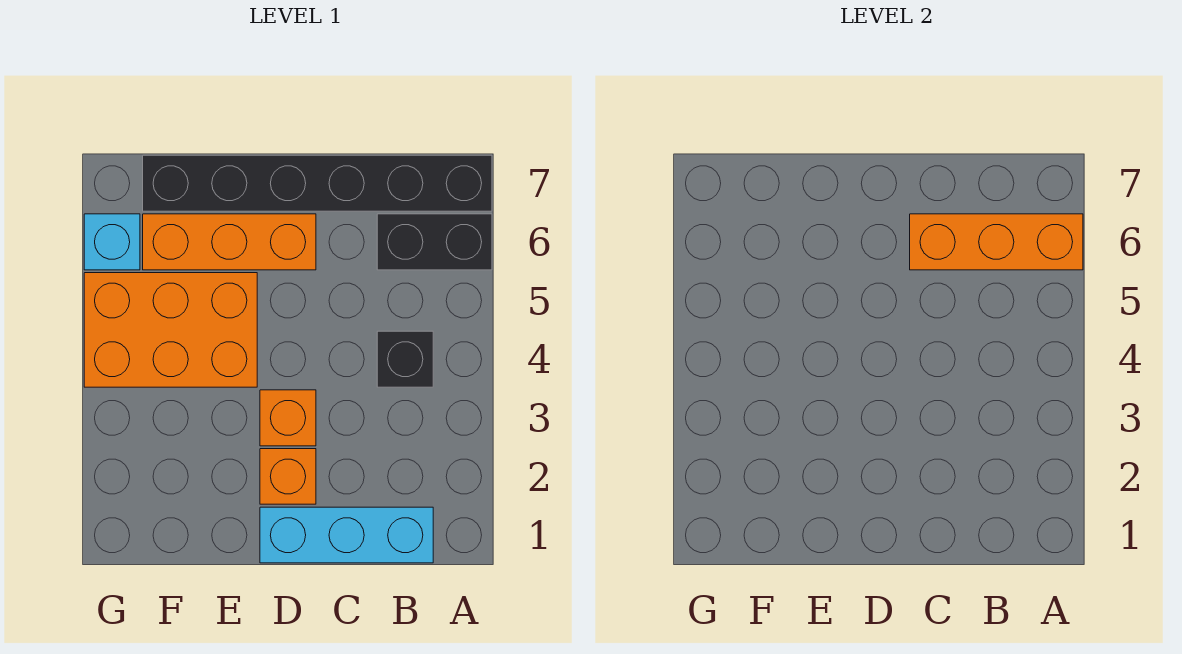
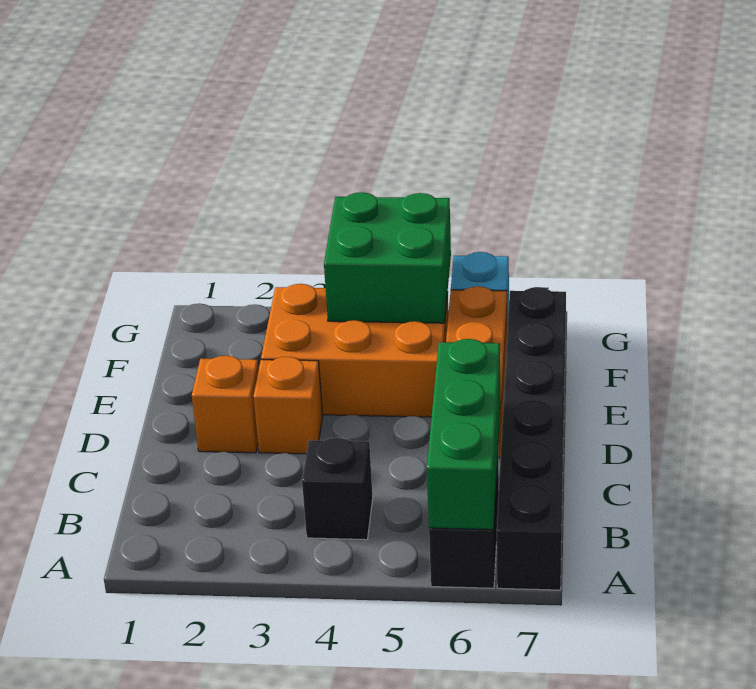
orange 1x3 brick [910,214,1083,270] -> green 1x3 brick [427,339,501,530]
cyan 1x3 brick [260,507,433,563] -> none
orange 2x3 brick [84,273,257,387] -> orange 2x3 brick turned to [261,284,448,417]
none -> green 2x2 brick [324,192,451,323]

